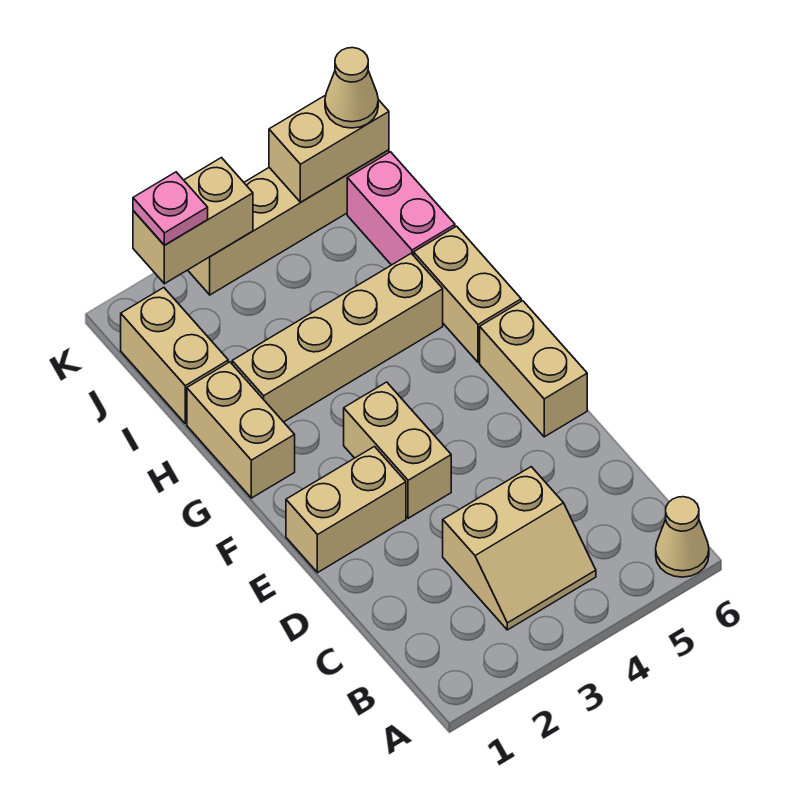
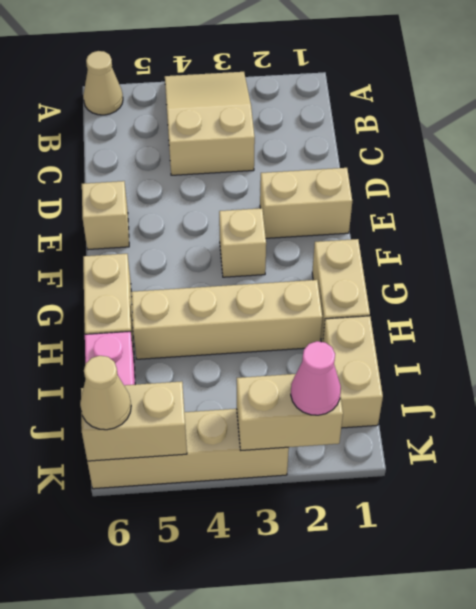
tan 2x2 slope [443,467,596,630] -> tan 2x3 slope [165,72,255,175]
tan 1x2 brick [344,382,451,518] -> tan 1x1 brick [219,208,266,277]
tan 1x2 brick [480,301,587,437] -> tan 1x1 brick [82,181,129,250]
pink 1x1 plate [133,172,208,245] -> pink 1x1 cone [291,341,341,415]

